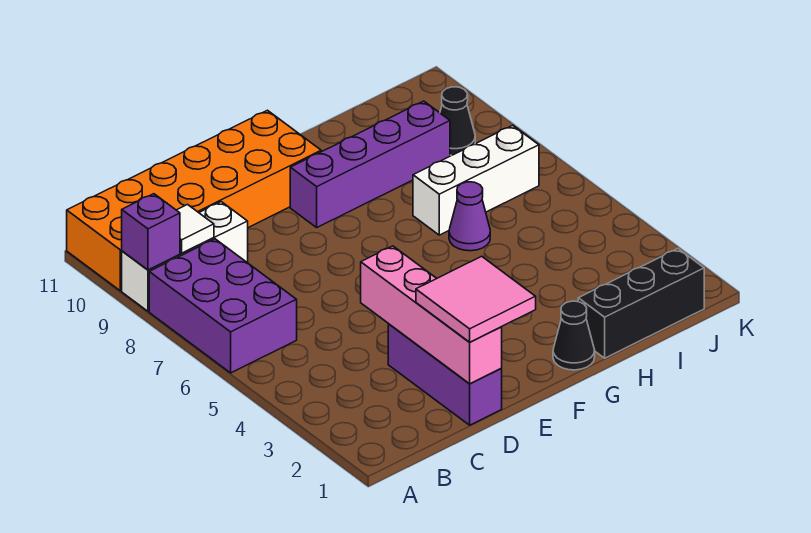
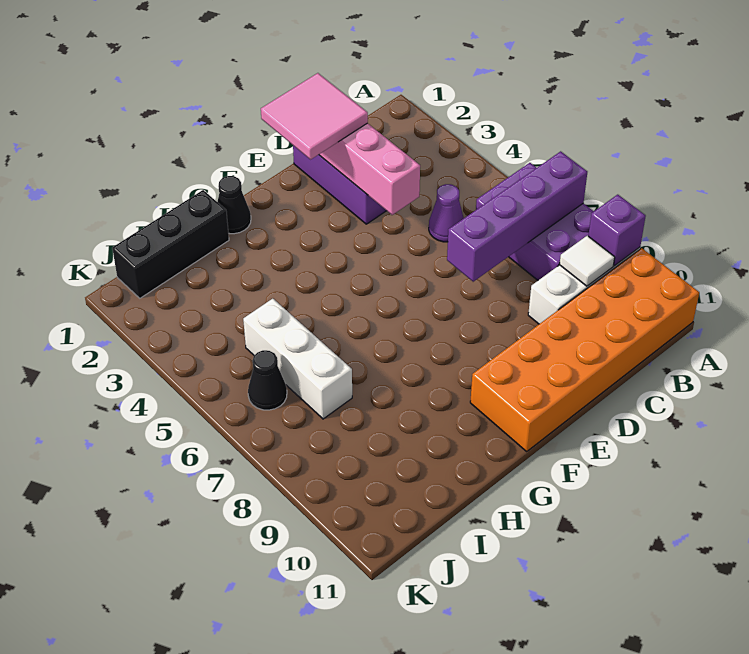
purple 1x4 brick [290,101,450,227] -> purple 1x4 brick moved to [447,151,587,282]
purple 1x1 cone [449,182,490,251] -> purple 1x1 cone moved to [429,184,464,242]
white 1x3 brick [413,125,539,235] -> white 1x3 brick turned to [243,299,352,419]
black 1x1 cone [440,87,475,155] -> black 1x1 cone moved to [248,350,287,410]

